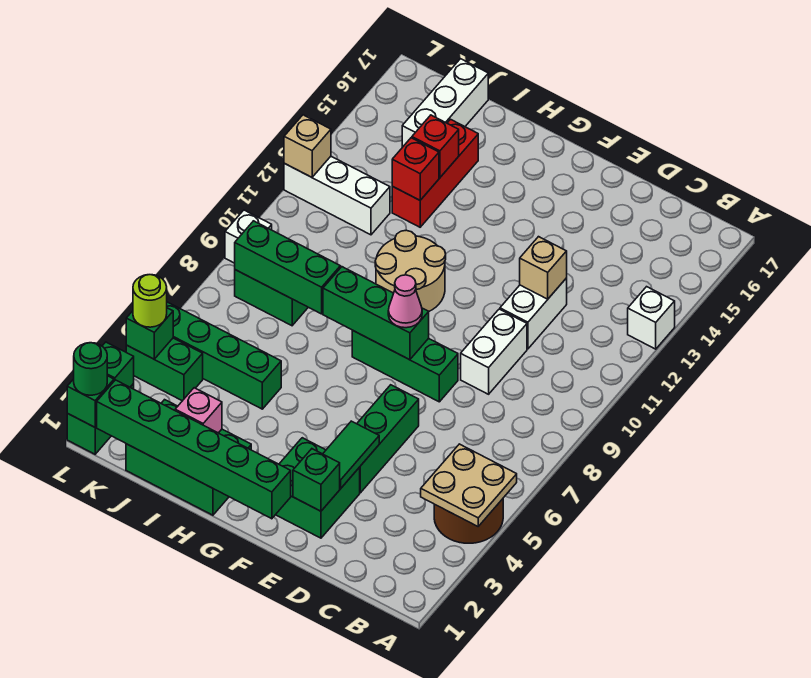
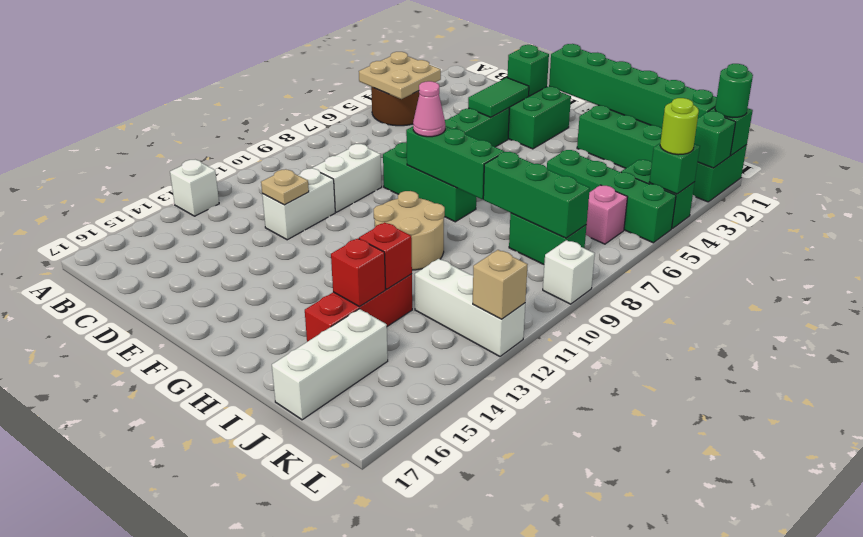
tan 1x1 brick [520,237,567,299] -> tan 1x1 plate [261,169,309,205]
pink 1x1 brick [175,388,222,433] -> pink 1x1 brick moved to [586,185,627,244]

